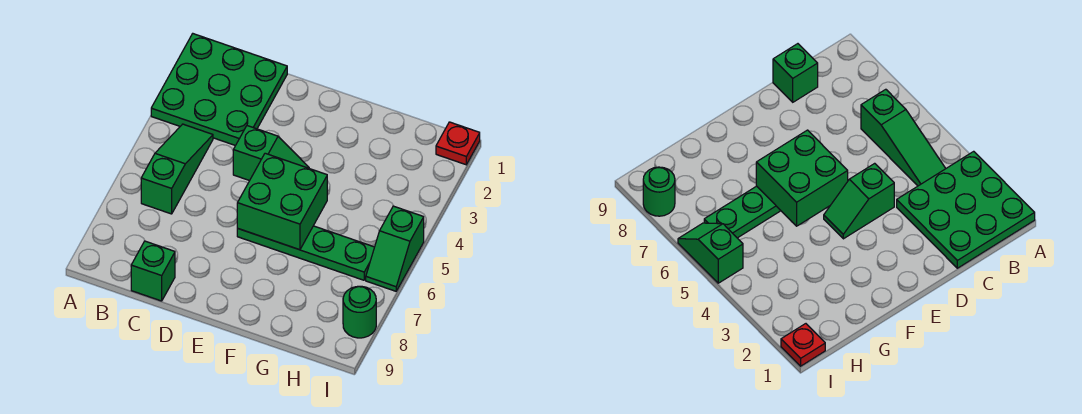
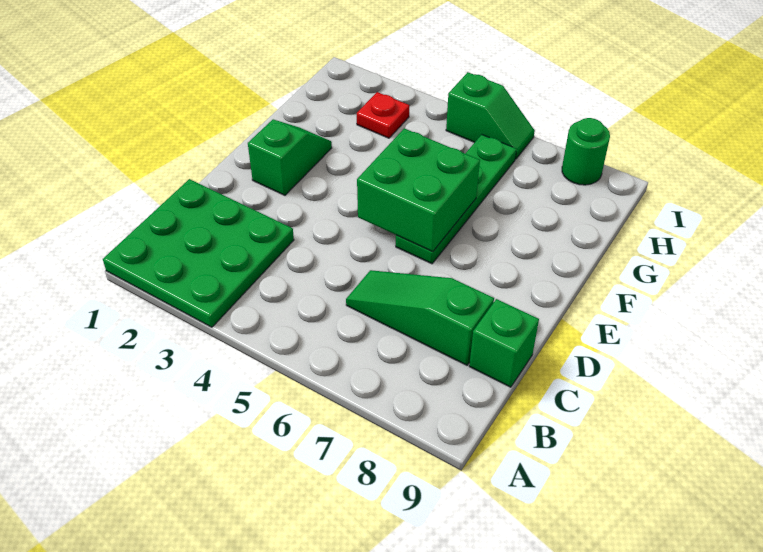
green 1x3 slope [141,124,213,214] -> green 1x3 slope moved to [346,270,494,365]
green 1x2 slope [233,126,309,181] -> green 1x2 slope moved to [248,120,332,195]
red 1x1 plate [436,122,480,165] -> red 1x1 plate moved to [357,92,409,138]

